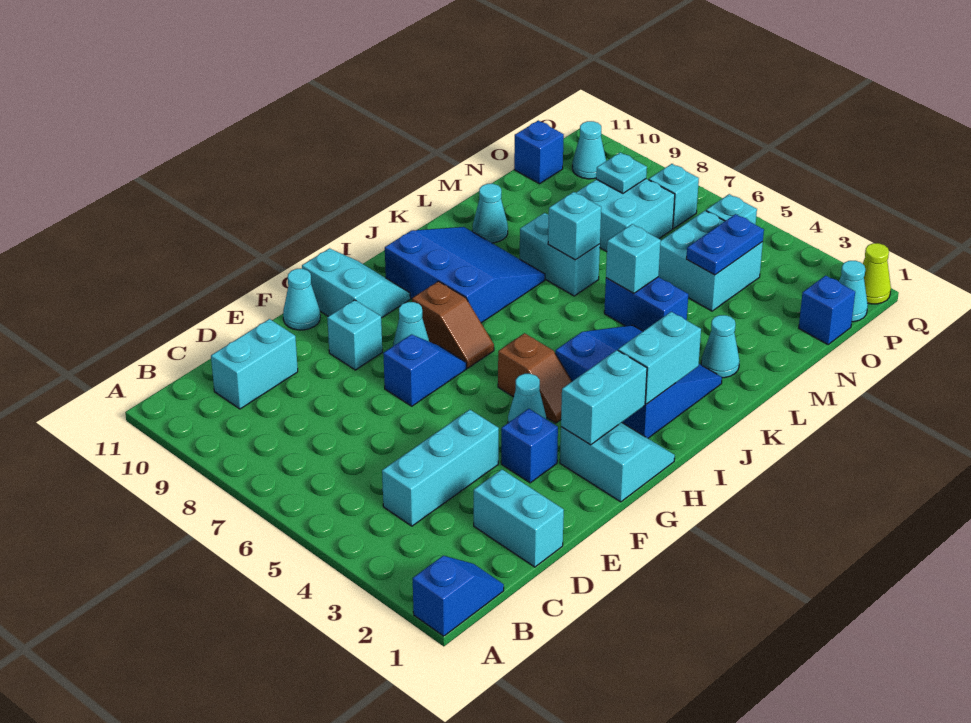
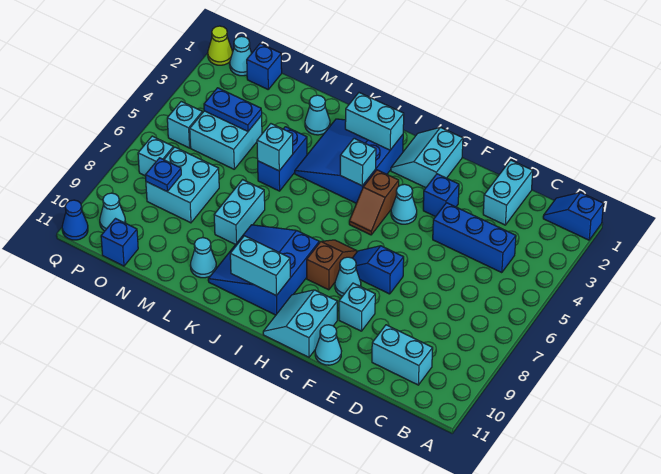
cyan 1x3 brick [382,410,499,526] -> blue 1x3 brick [433,203,516,273]
cyan 1x2 brick [561,350,647,445] -> cyan 1x2 brick moved to [230,236,290,296]
brown 1x2 slope [498,333,572,423] -> brown 1x2 slope turned to [349,170,399,235]
cyan 1x1 brick [548,192,601,260] -> cyan 1x1 brick moved to [340,138,376,186]
cyan 1x1 plate [596,152,647,193] -> blue 1x1 plate [146,158,181,192]
none -> blue 1x1 cone [62,200,88,240]

